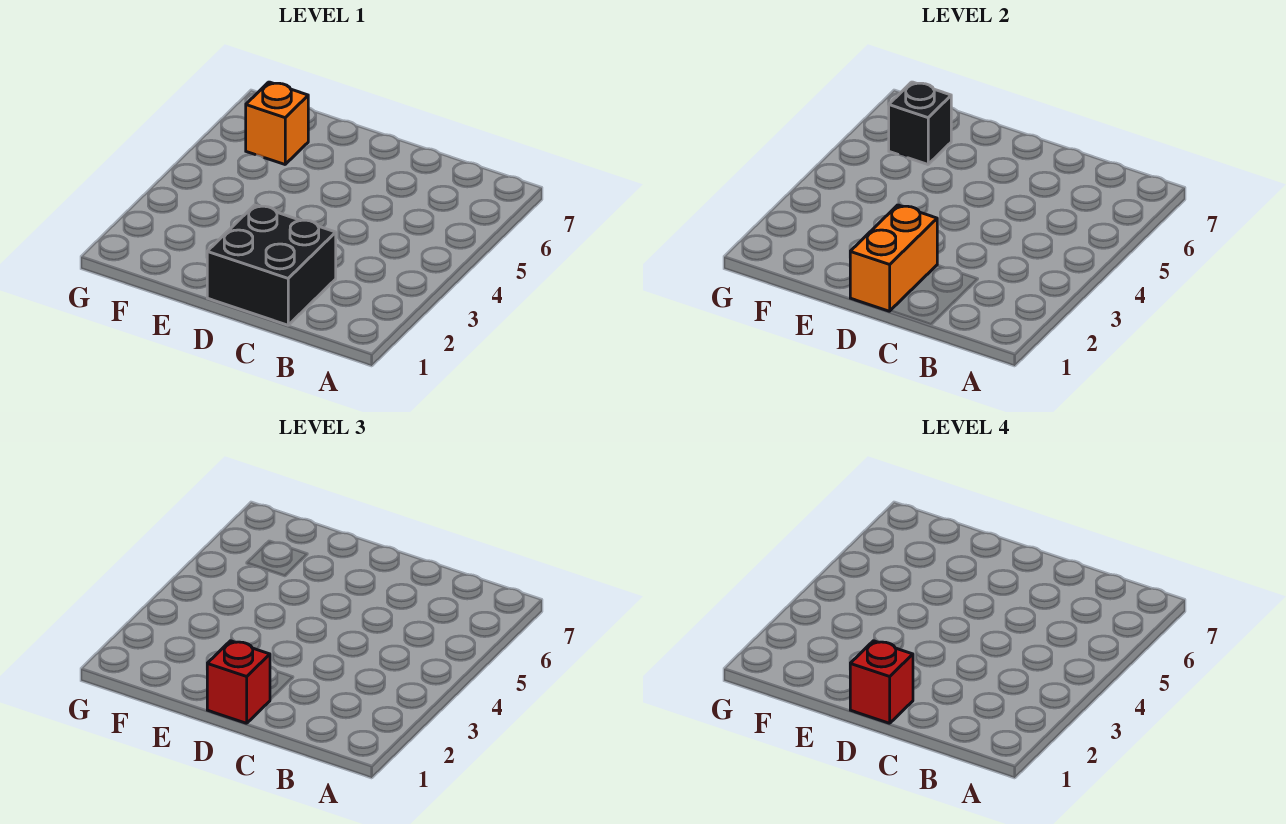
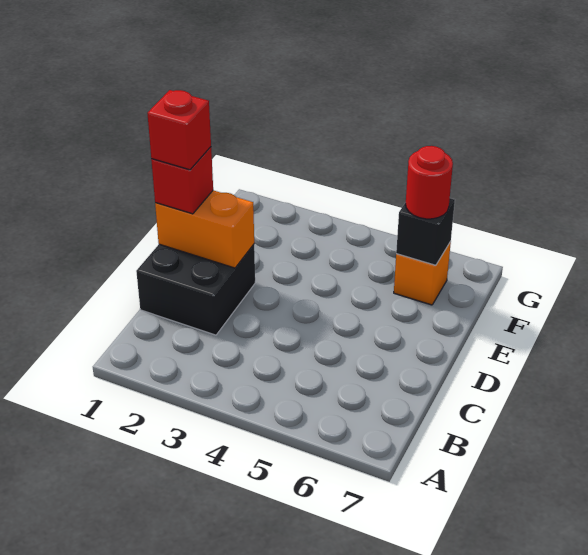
none -> red 1x1 round brick [406,146,453,219]

